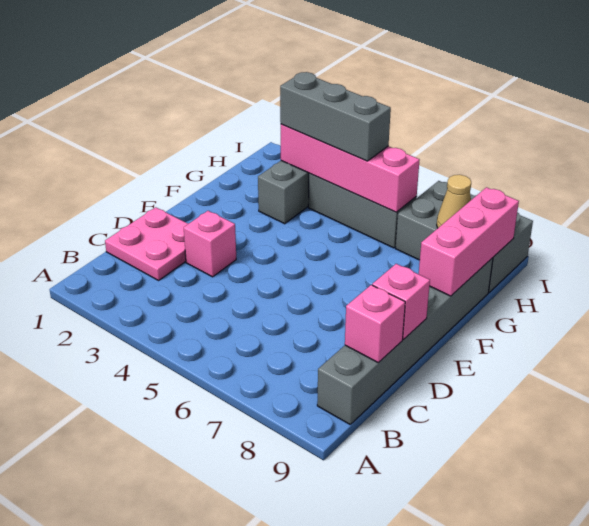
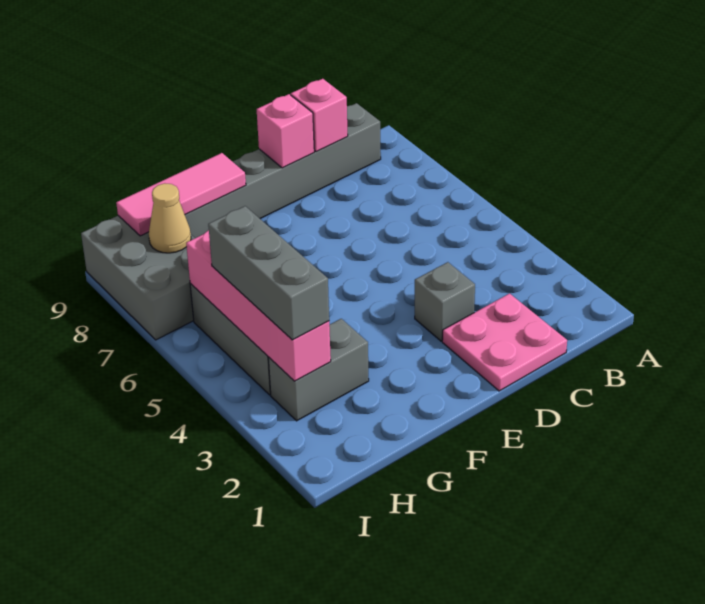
pink 1x1 brick [184,211,236,277] -> grey 1x1 brick [415,262,475,341]
pink 1x3 brick [419,187,519,296] -> pink 1x3 tile [116,153,246,236]

